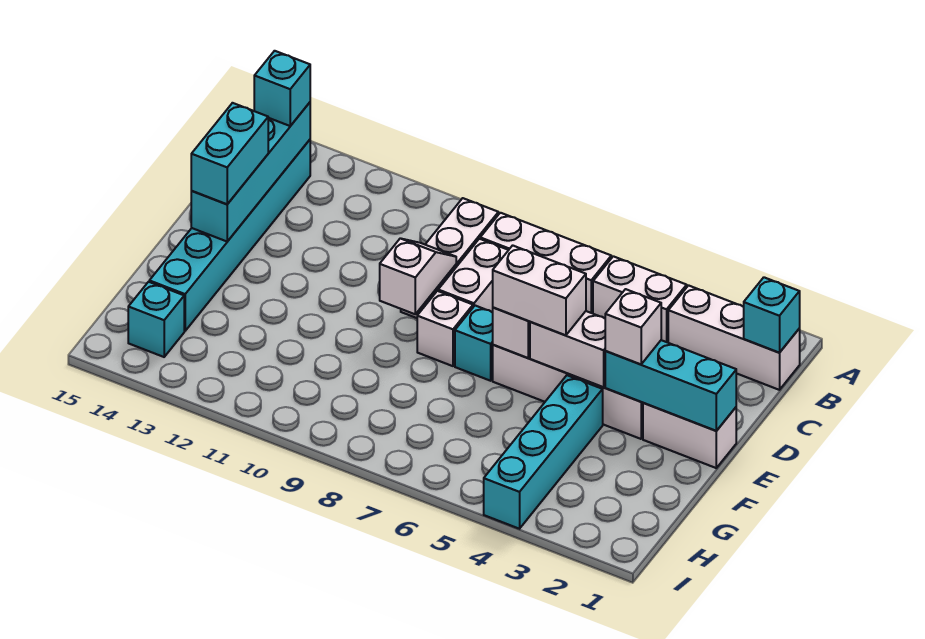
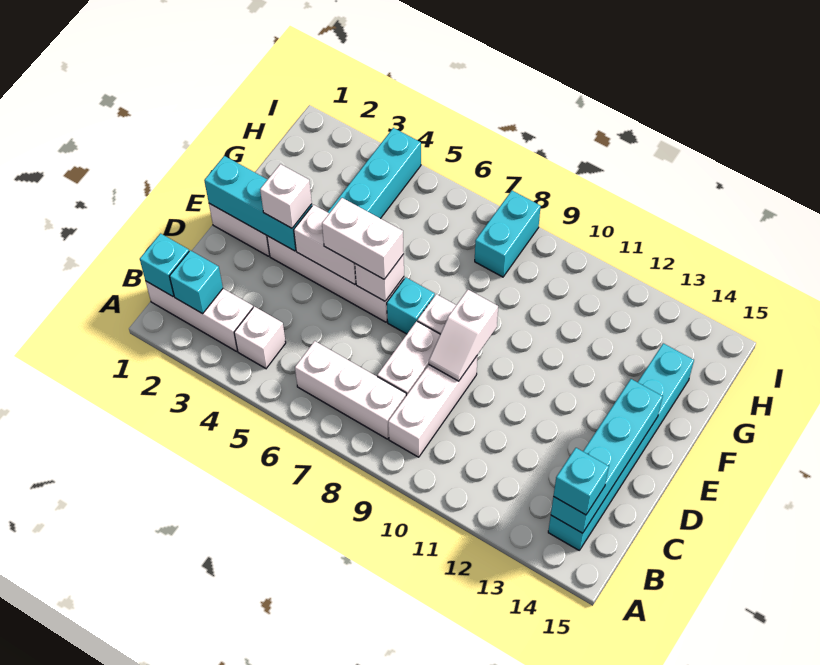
white 1x2 brick [593,256,687,343] -> white 1x1 brick [234,307,286,368]
cyan 1x2 brick [191,103,268,204] -> cyan 1x2 brick moved to [475,191,541,277]
cyan 1x1 brick [128,282,184,357] -> cyan 1x1 brick moved to [170,250,223,314]

